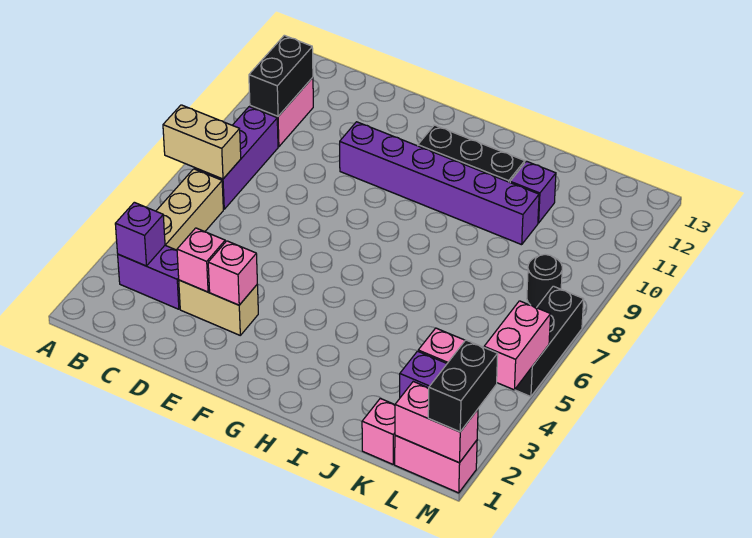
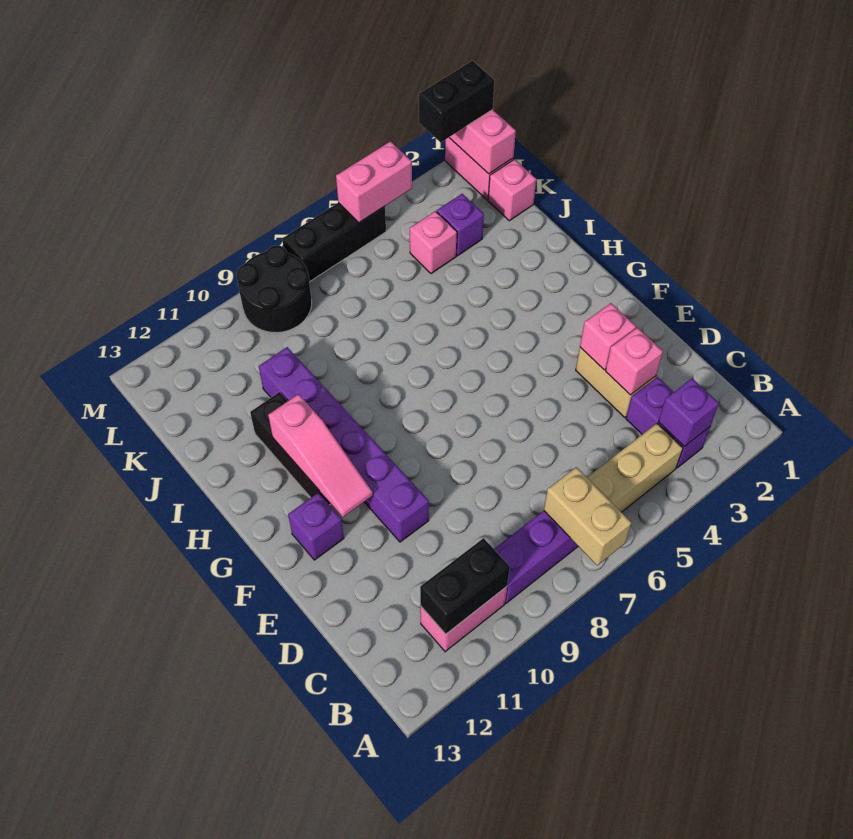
none -> pink 1x3 slope [268,394,373,517]
purple 1x1 brick [510,161,556,223] -> purple 1x1 brick moved to [288,493,344,560]
black 1x1 round brick [527,254,562,308] -> black 2x2 round brick [236,246,312,333]

